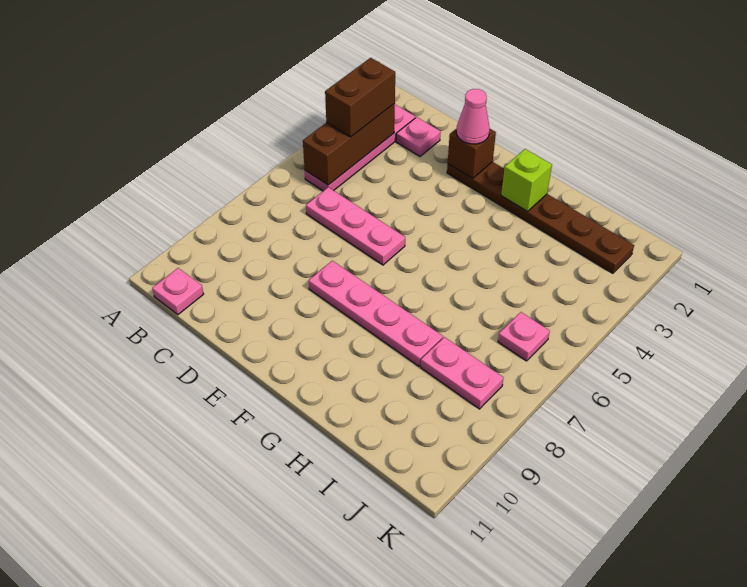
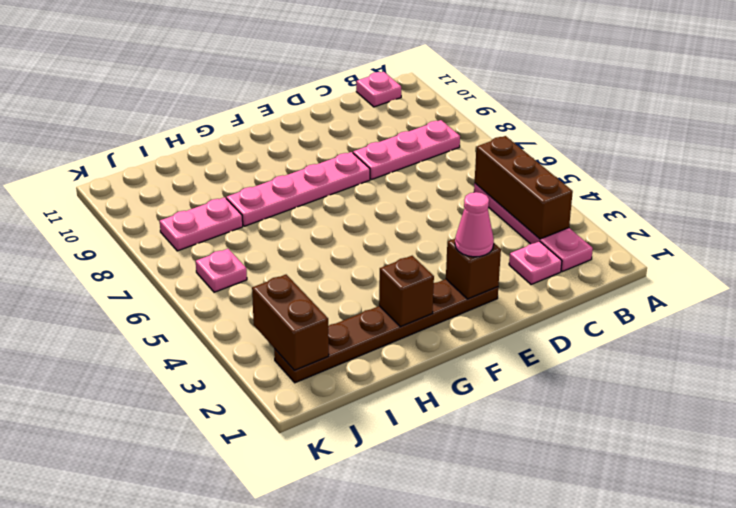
brown 1x2 brick [325,58,395,137] -> brown 1x2 brick moved to [252,275,329,370]
pink 1x3 plate [306,187,405,265] -> pink 1x3 plate moved to [353,120,460,180]
lime 1x1 brick [501,149,552,211] -> brown 1x1 brick [379,256,434,327]

